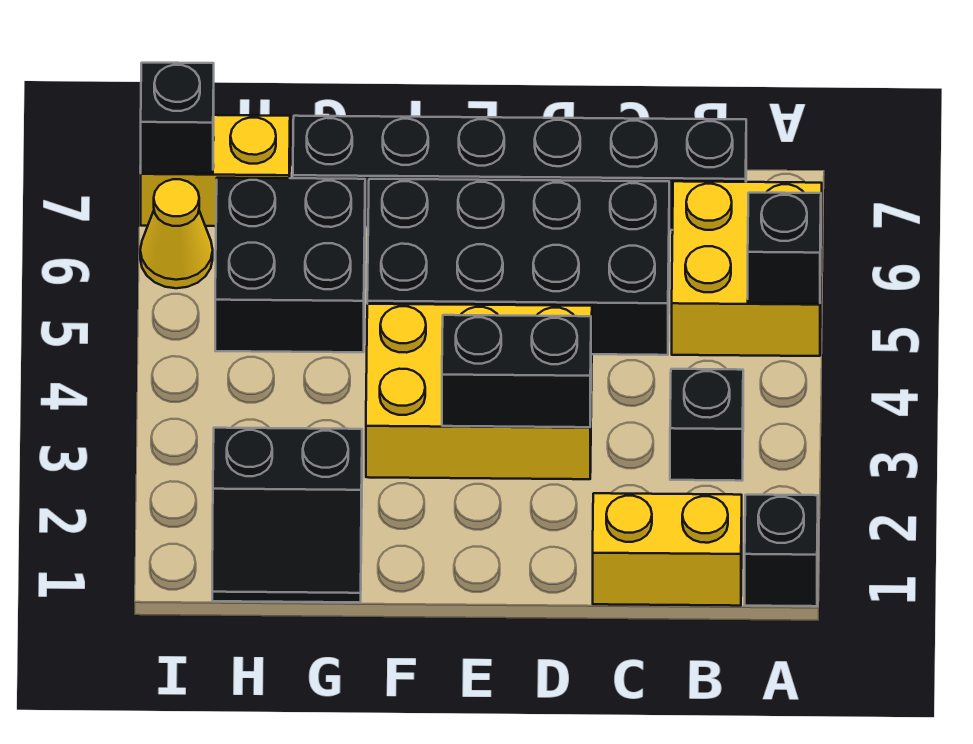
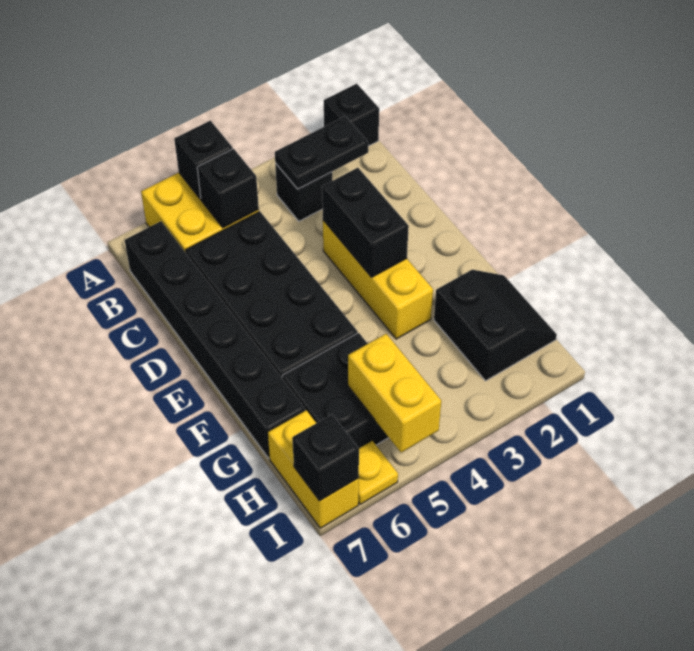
yellow 1x2 brick [593,493,742,606] -> yellow 1x2 brick moved to [348,334,441,453]
none -> black 1x2 plate [275,116,368,189]
none -> black 1x1 brick [197,149,259,228]
yellow 2x3 brick [366,304,592,479] -> yellow 1x3 brick [323,220,433,339]
yellow 1x1 cone [140,179,213,288] -> yellow 1x1 plate [358,441,398,504]

